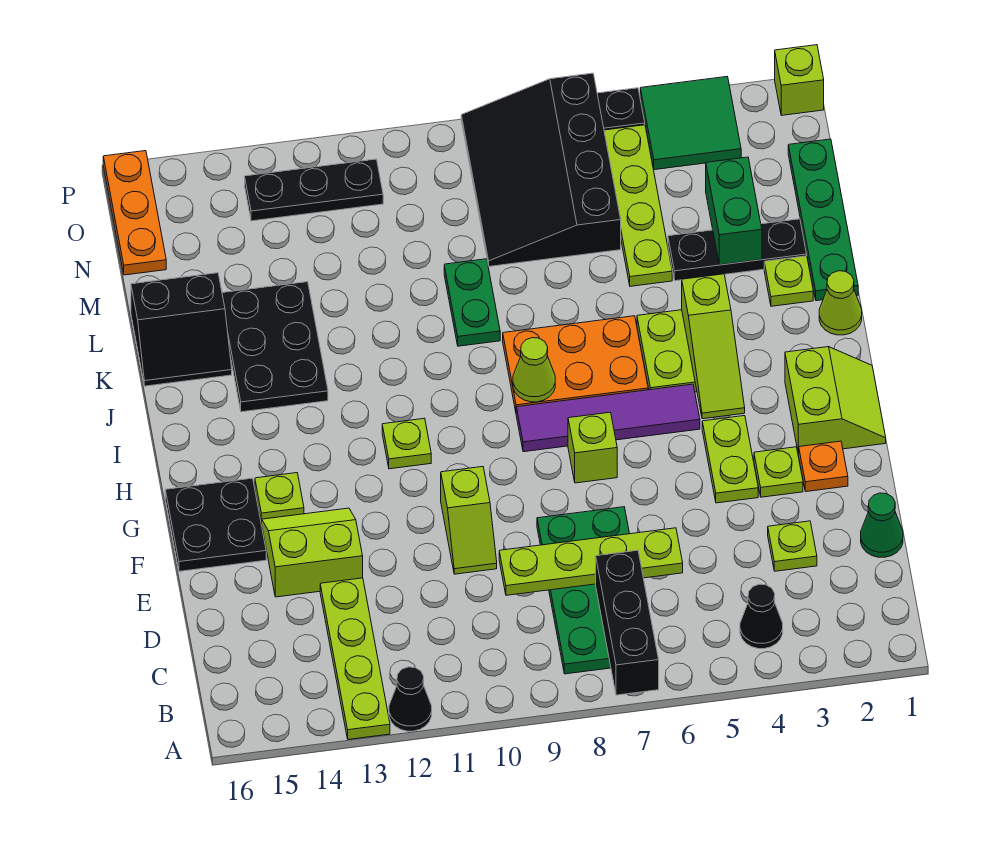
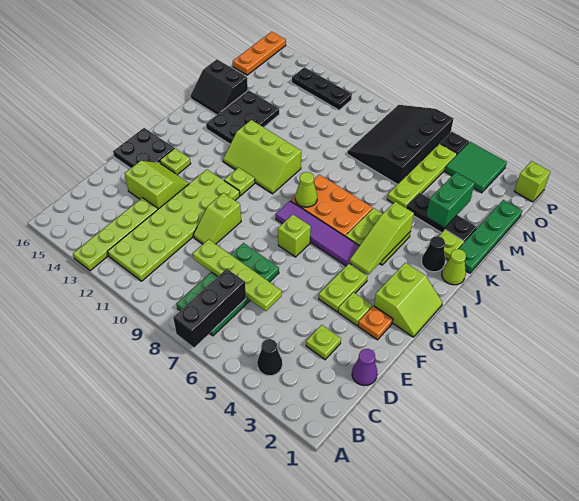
black 1x1 cone [389,667,432,731] -> black 1x1 cone moved to [422,236,445,272]
none -> lime 2x6 plate [108,170,240,281]
green 1x1 cone [861,493,903,557] -> purple 1x1 cone [352,349,377,386]
none -> lime 2x3 slope [223,120,301,194]
green 1x2 plate [444,259,500,346] -> none

